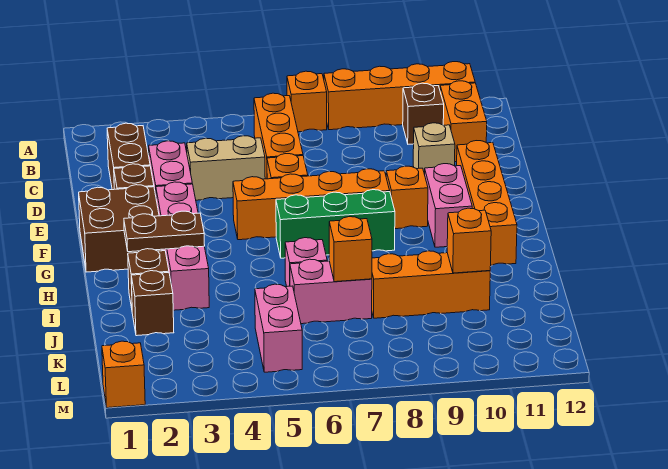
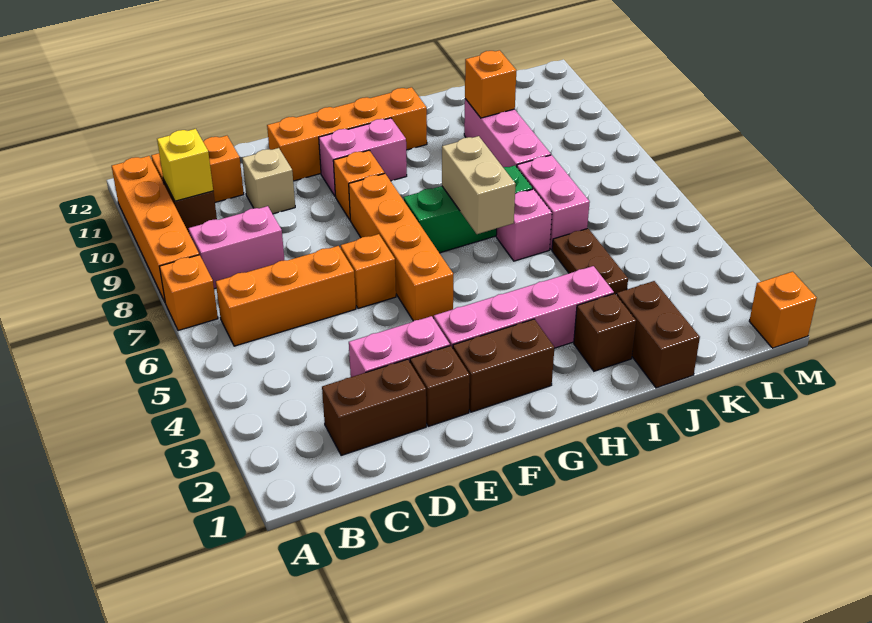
none -> yellow 1x1 brick [157,129,213,201]
tan 1x2 brick [187,136,265,200] -> tan 1x2 brick moved to [442,136,516,234]
brown 2x2 brick [79,185,162,272] -> brown 1x2 brick [453,319,554,412]
green 1x3 brick [276,190,395,258] -> green 1x3 brick turned to [403,165,533,253]
brown 1x2 plate [124,211,205,252] -> brown 1x2 plate moved to [552,228,628,294]
brown 1x1 brick [131,271,174,336] -> brown 1x2 brick [617,281,700,388]
orange 1x1 brick [329,217,372,282] -> none
orange 1x3 brick [372,251,490,318] -> pink 1x3 brick [464,99,551,167]
pink 1x2 brick [255,284,302,372] -> pink 1x2 brick moved to [188,206,284,289]

